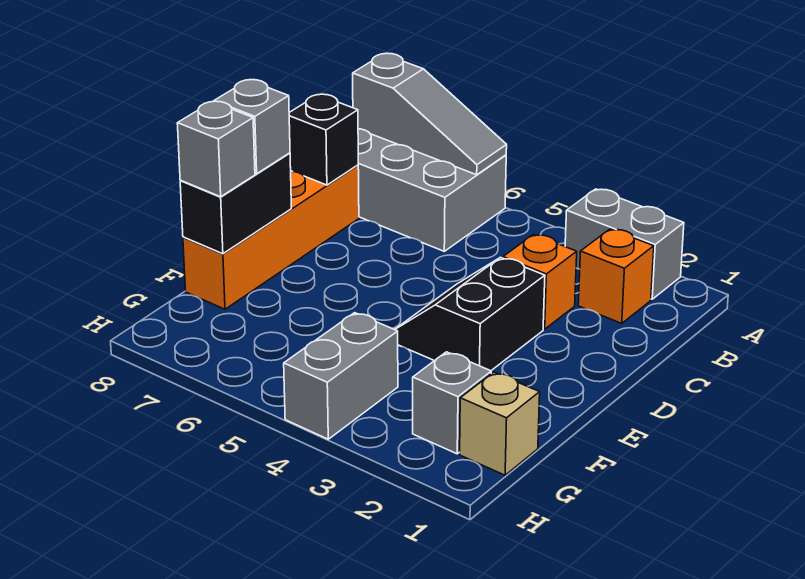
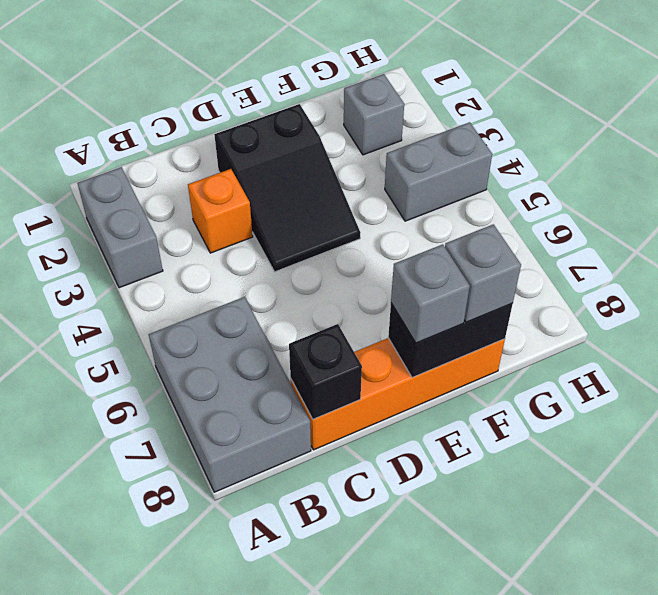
grey 1x3 slope [353,53,507,175] -> none
orange 1x1 brick [578,229,654,323] -> none
black 2x2 slope [395,257,545,371] -> black 2x3 slope [214,104,360,272]
tan 1x1 brick [460,372,540,475] -> none

